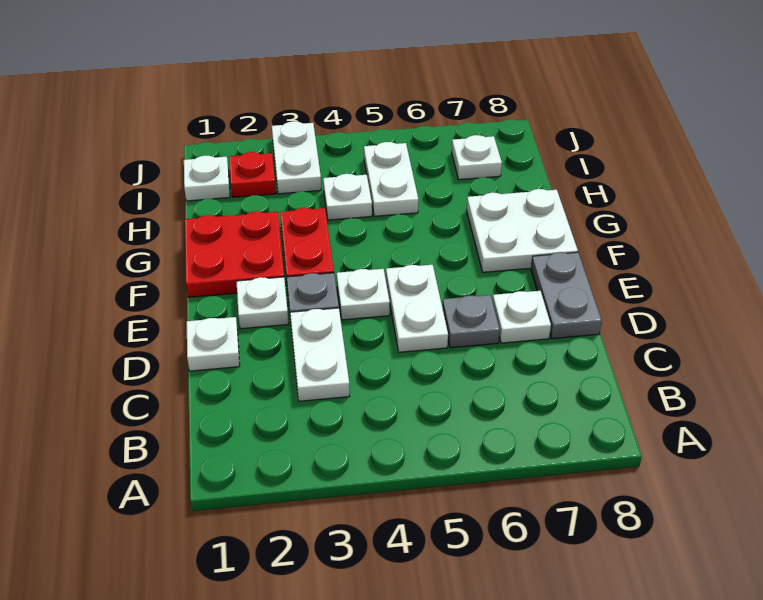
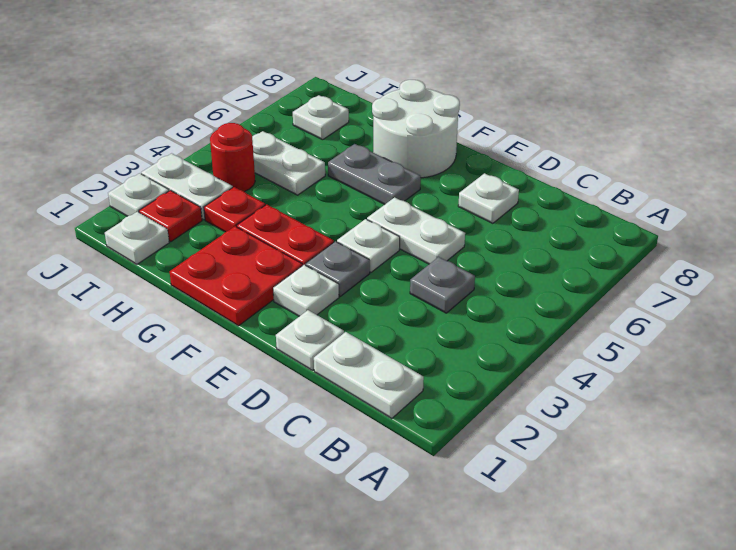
white 1x2 plate [290,308,350,401] -> white 1x2 plate moved to [314,332,424,419]
grey 1x1 plate [442,295,500,348] -> grey 1x1 plate moved to [410,257,475,313]
grey 1x2 plate [531,252,602,339] -> grey 1x2 plate moved to [328,144,421,205]
white 2x2 plate [466,189,578,272] -> white 2x2 round brick [372,80,460,178]
none -> red 1x1 plate [204,187,265,232]
white 1x1 plate [323,174,372,220] -> white 1x1 plate moved to [108,173,169,216]
none -> red 1x1 round brick [210,123,255,192]

